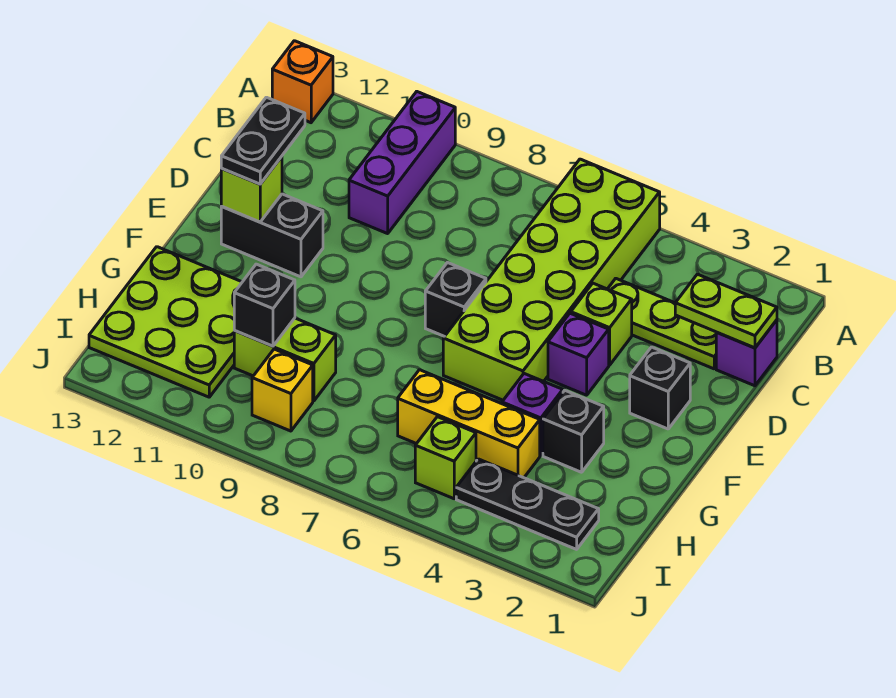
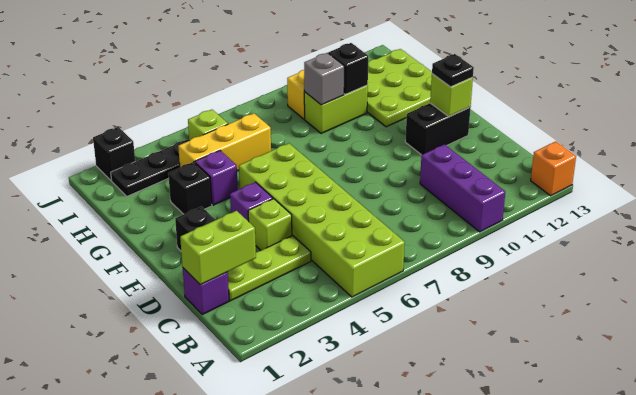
lime 1x2 plate [675,274,777,348] -> lime 1x2 brick [180,211,256,285]
black 1x2 plate [221,97,305,184] -> black 1x1 plate [432,54,474,87]
black 1x1 brick [425,263,486,336] -> black 1x1 brick moved to [93,127,135,181]
none -> grey 1x1 brick [304,53,344,105]

